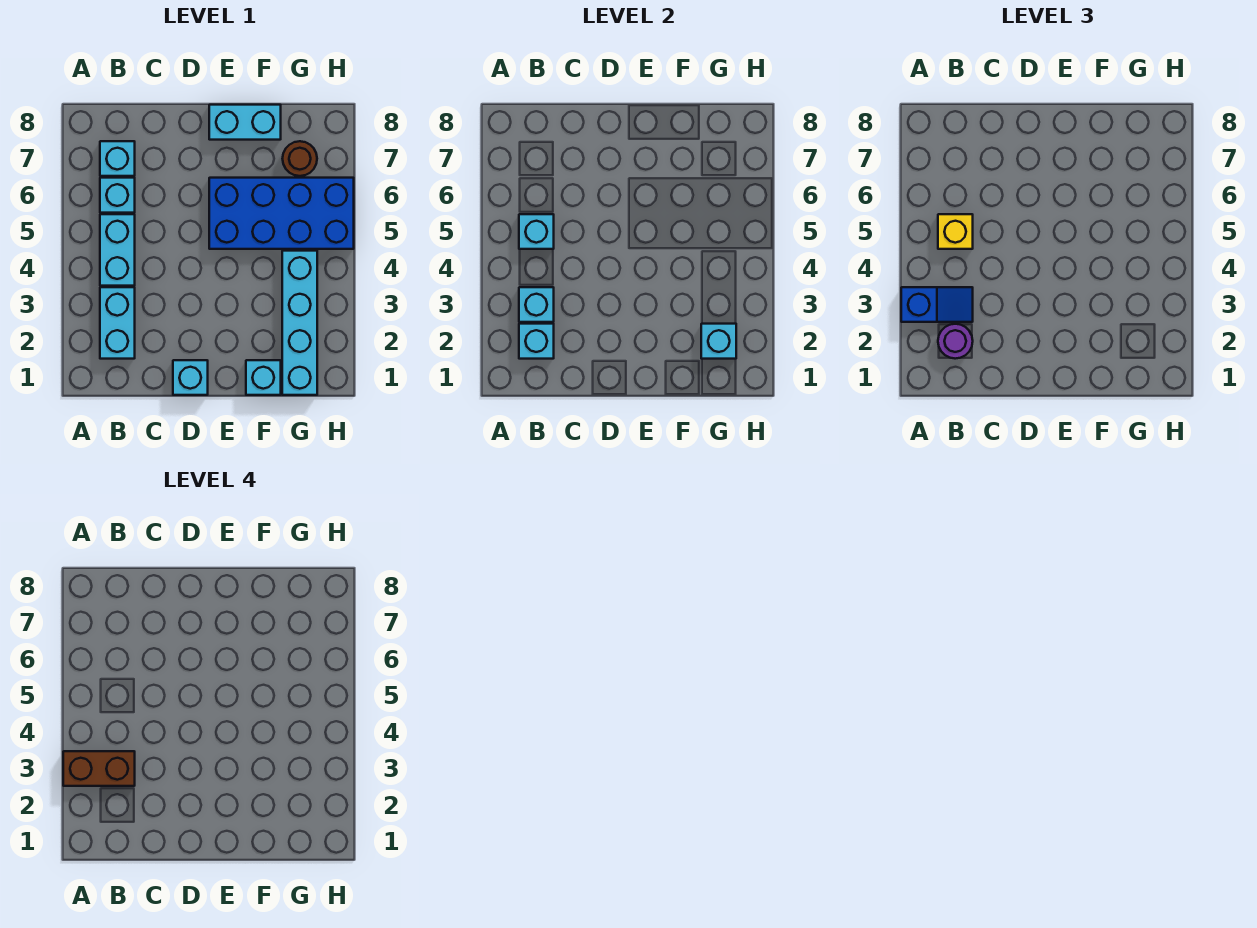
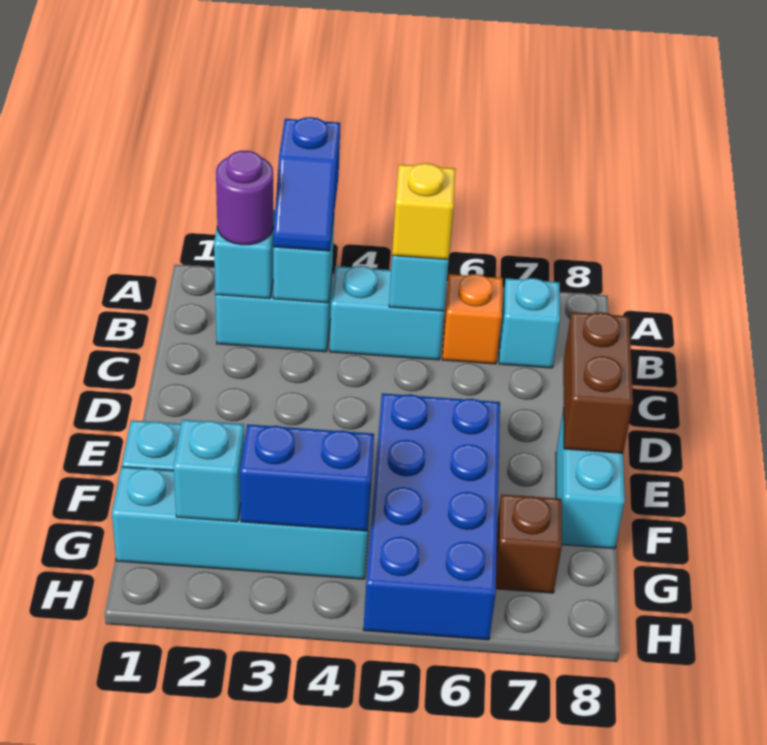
brown 1x2 brick [63,751,135,786] -> brown 1x2 brick moved to [563,312,633,453]
cyan 1x1 brick [100,178,135,213] -> orange 1x1 brick [442,274,503,364]
cyan 1x1 brick [173,360,208,395] -> none
none -> blue 1x2 brick [240,424,374,531]
brown 1x1 round brick [282,141,317,176] -> brown 1x1 brick [496,494,562,593]

